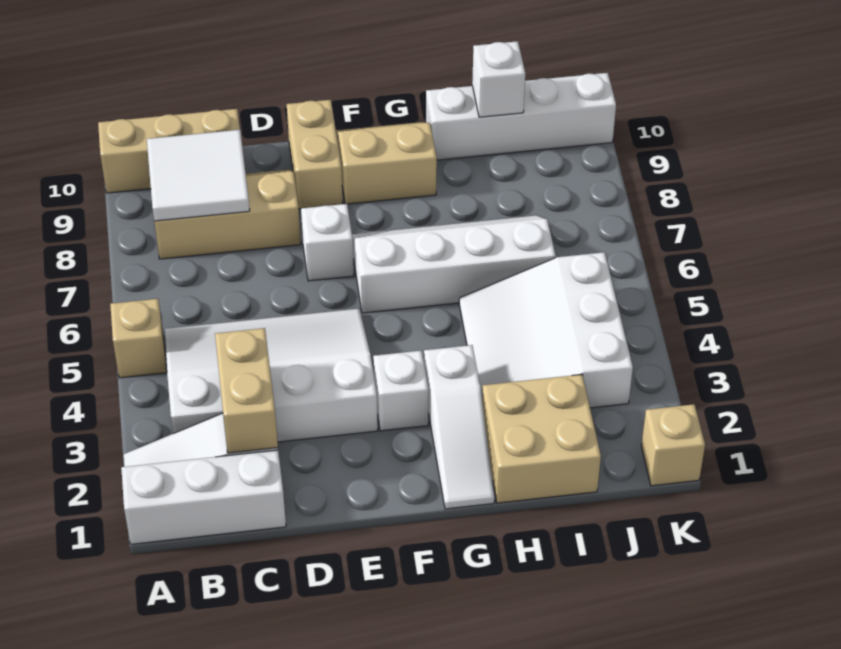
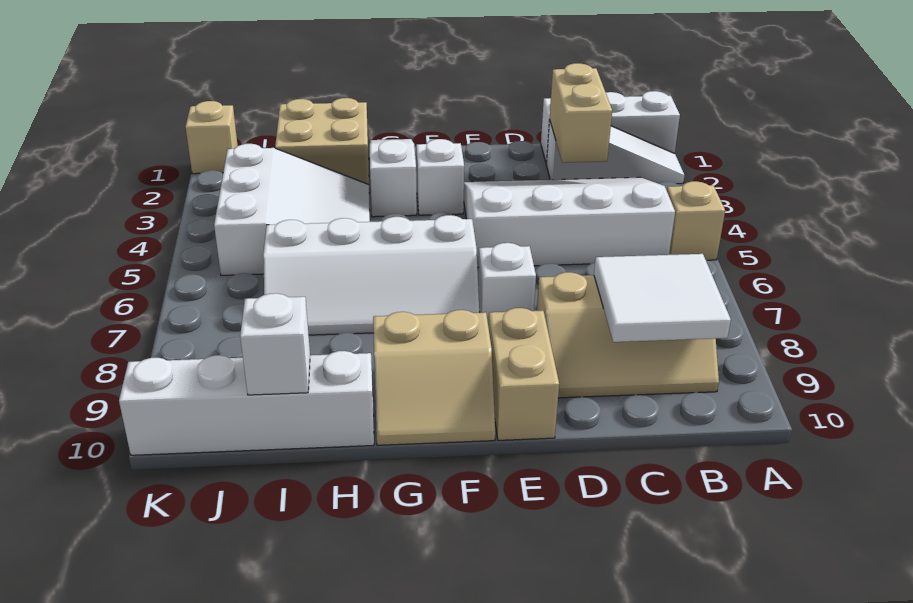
tan 1x3 brick [98,109,240,193] -> none
white 3x4 slope [165,309,378,442] -> white 3x4 slope turned to [464,177,675,267]

